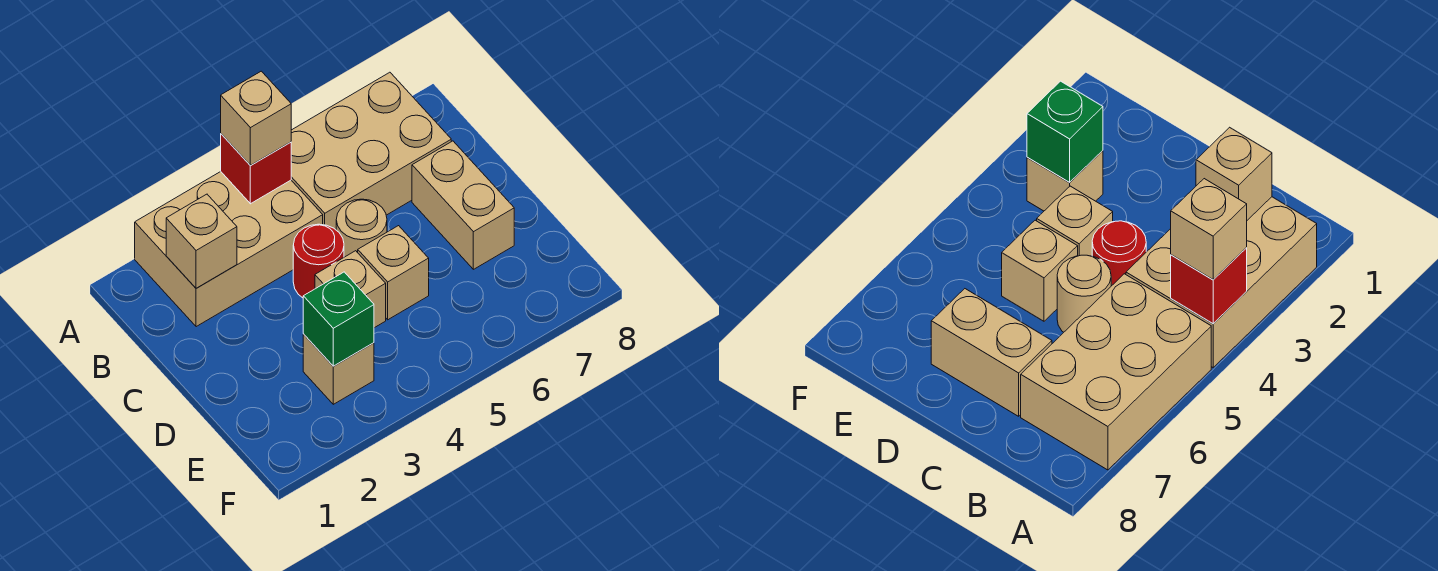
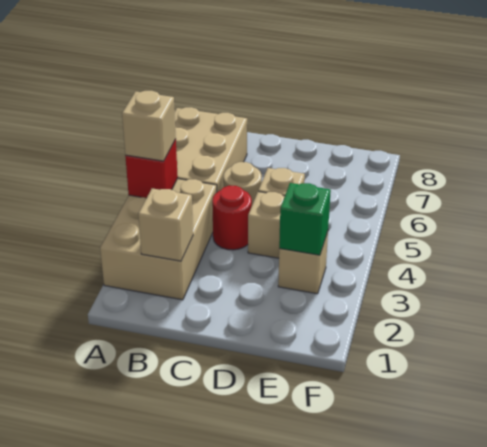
tan 1x2 brick [412,141,514,269] -> none

